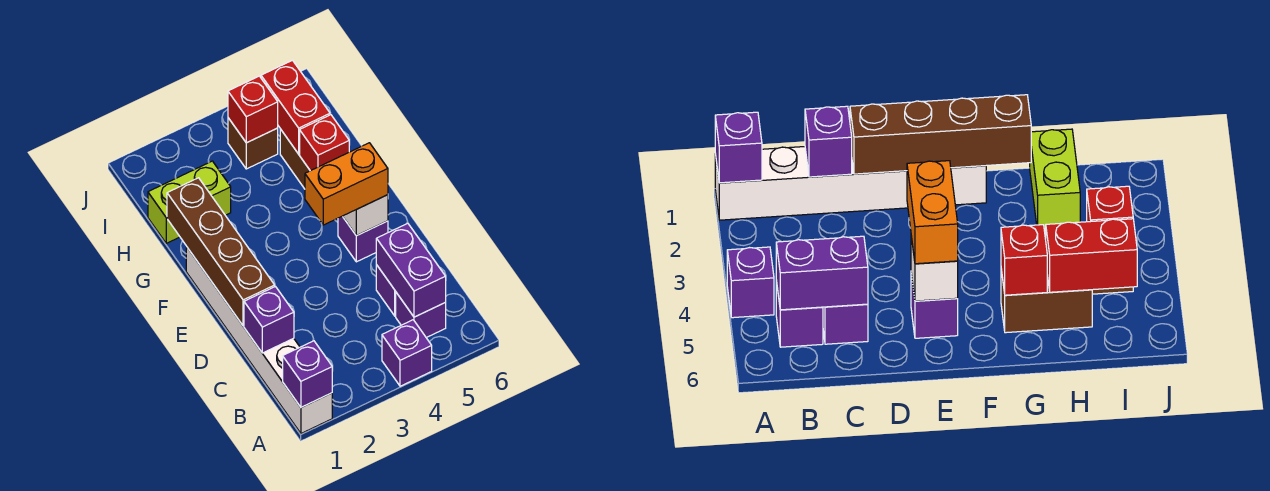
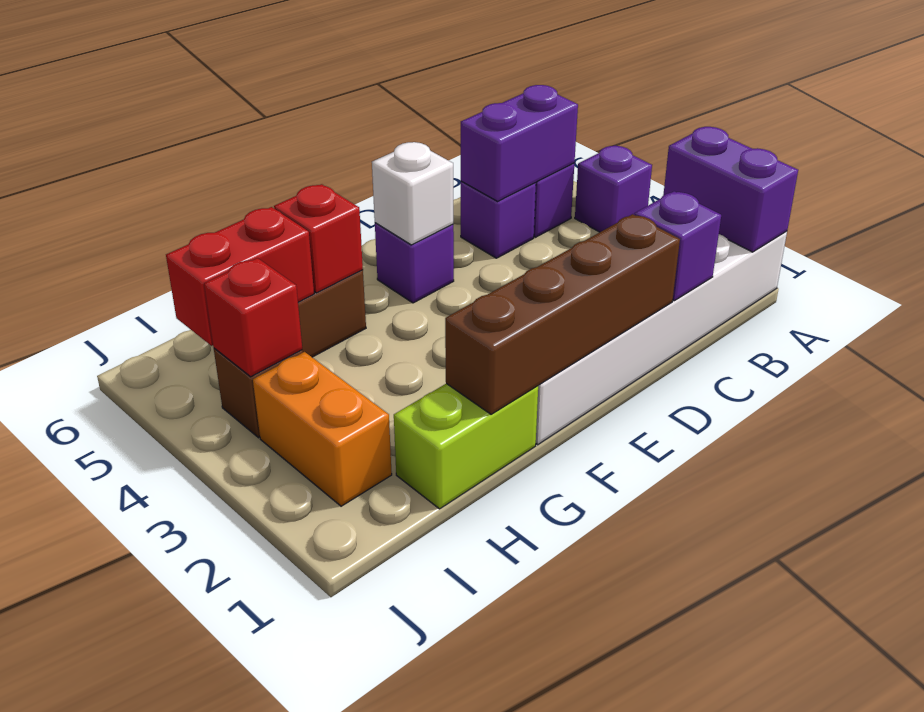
purple 1x1 brick [283,341,332,407] -> purple 1x2 brick [663,127,798,252]
orange 1x2 brick [305,143,388,225] -> orange 1x2 brick moved to [253,352,392,506]
lime 1x2 brick [148,161,231,243] -> lime 1x2 brick turned to [394,384,538,509]

